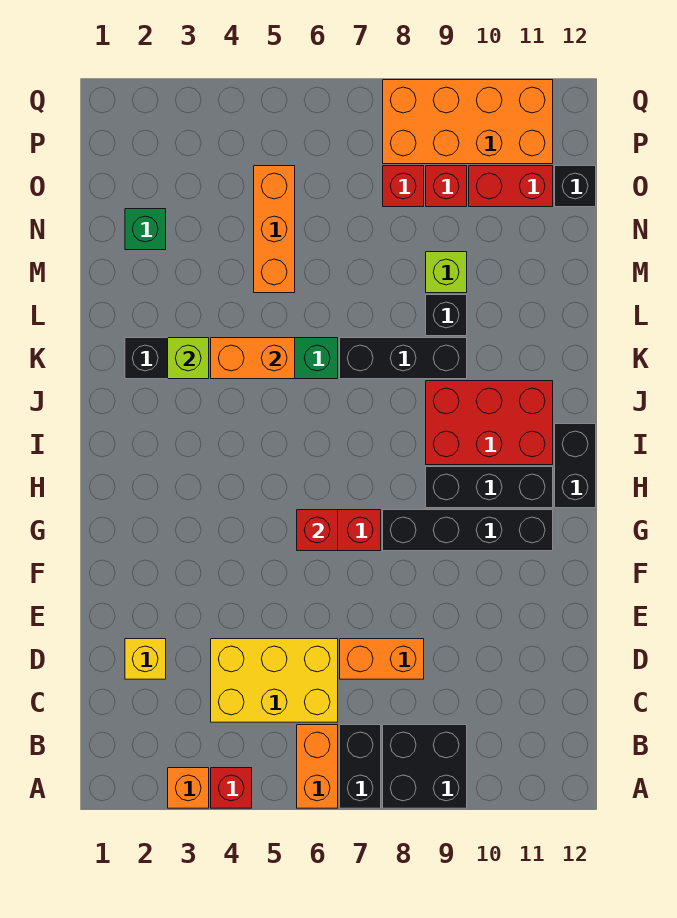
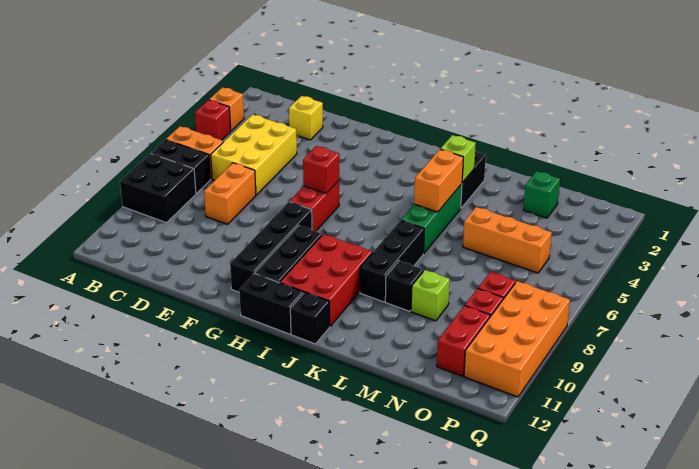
black 1x1 brick [555,166,596,207] -> black 1x1 brick moved to [290,292,330,344]

